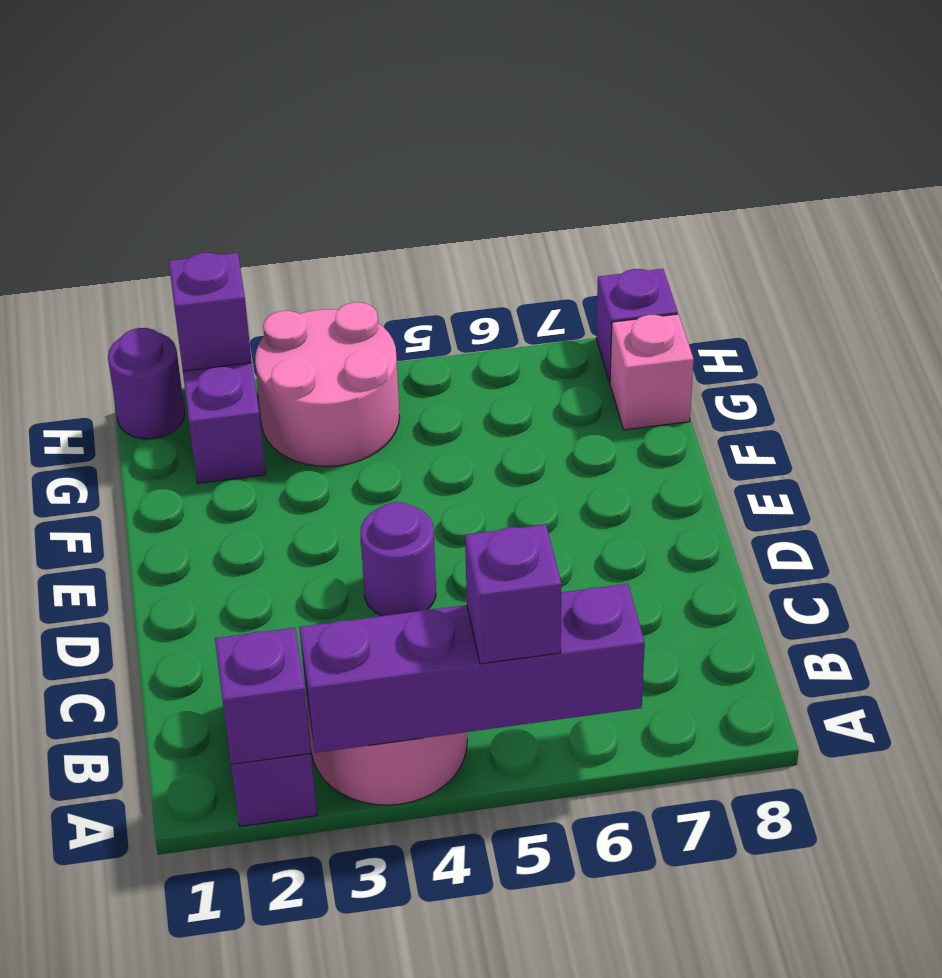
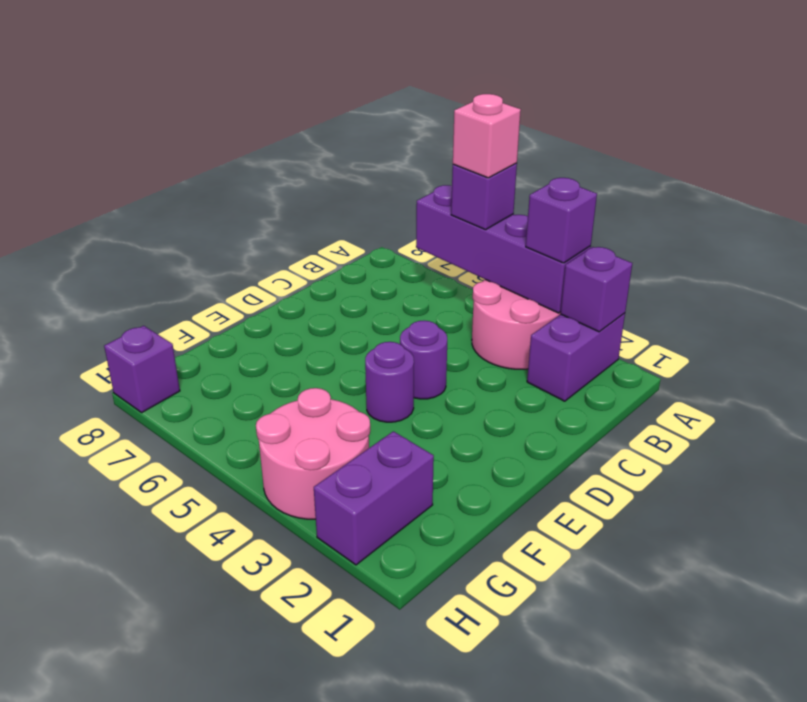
pink 1x1 brick [610,314,694,430] -> pink 1x1 brick moved to [453,94,521,178]
purple 1x1 round brick [108,328,185,439] -> purple 1x1 round brick moved to [365,342,414,422]
purple 1x1 brick [169,253,252,371] -> purple 1x1 brick moved to [526,178,597,263]

